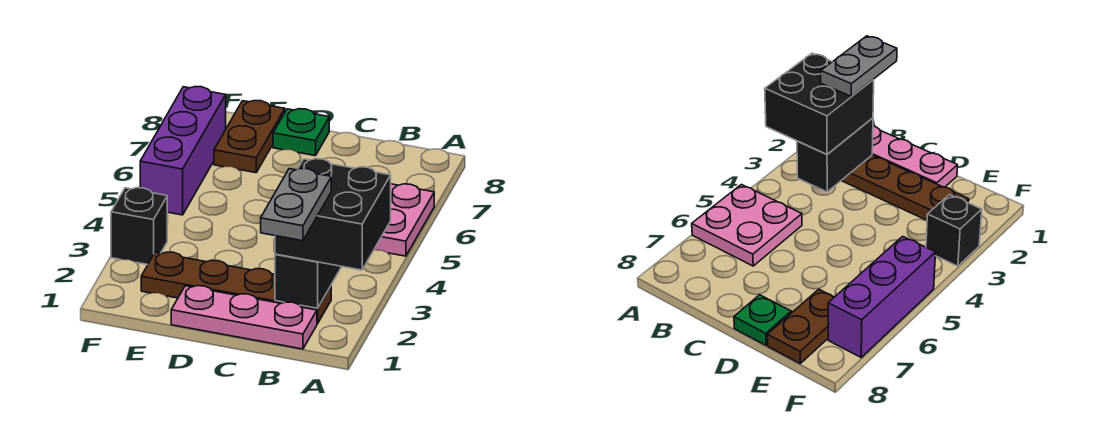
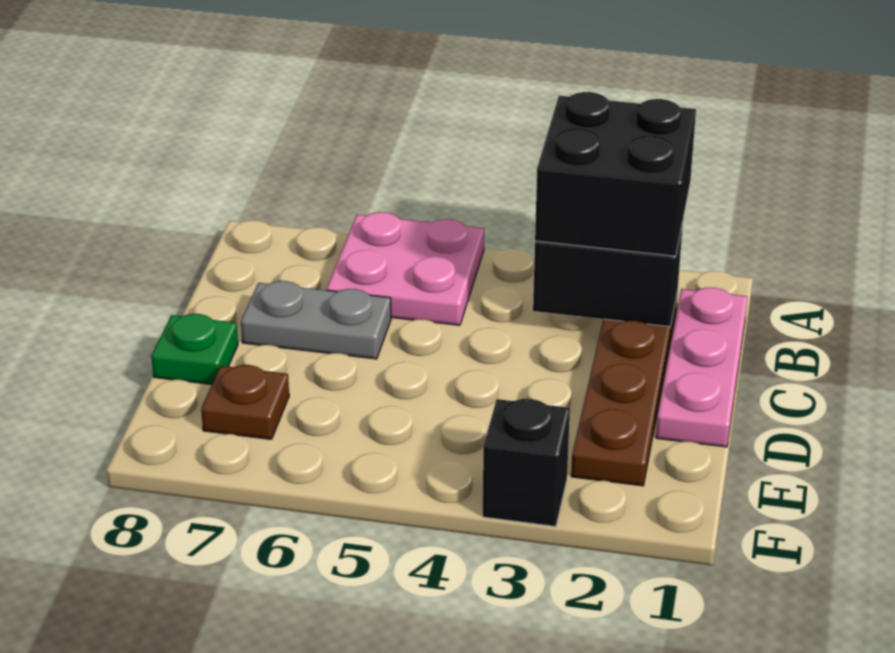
grey 1x2 plate [261,169,331,241] -> grey 1x2 plate moved to [241,281,391,359]
brown 1x2 plate [214,101,285,173] -> brown 1x1 plate [201,365,289,439]
purple 1x3 brick [140,87,226,215] -> none

